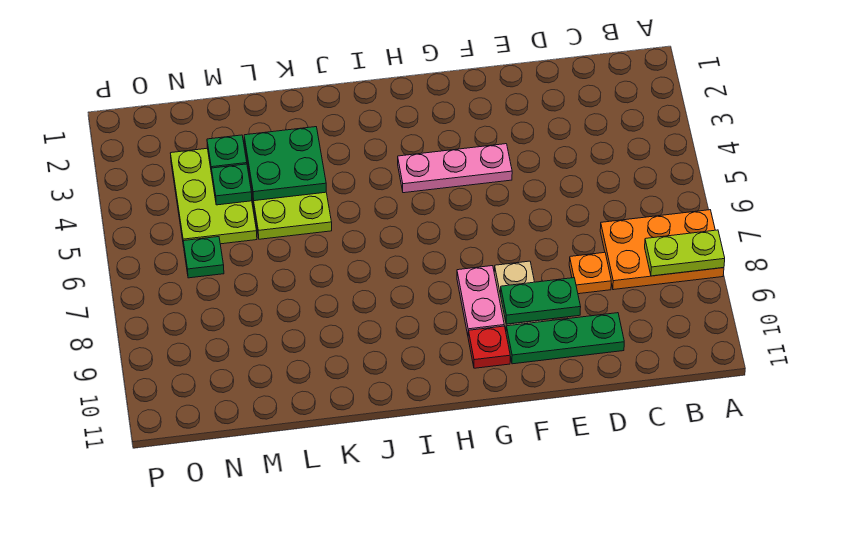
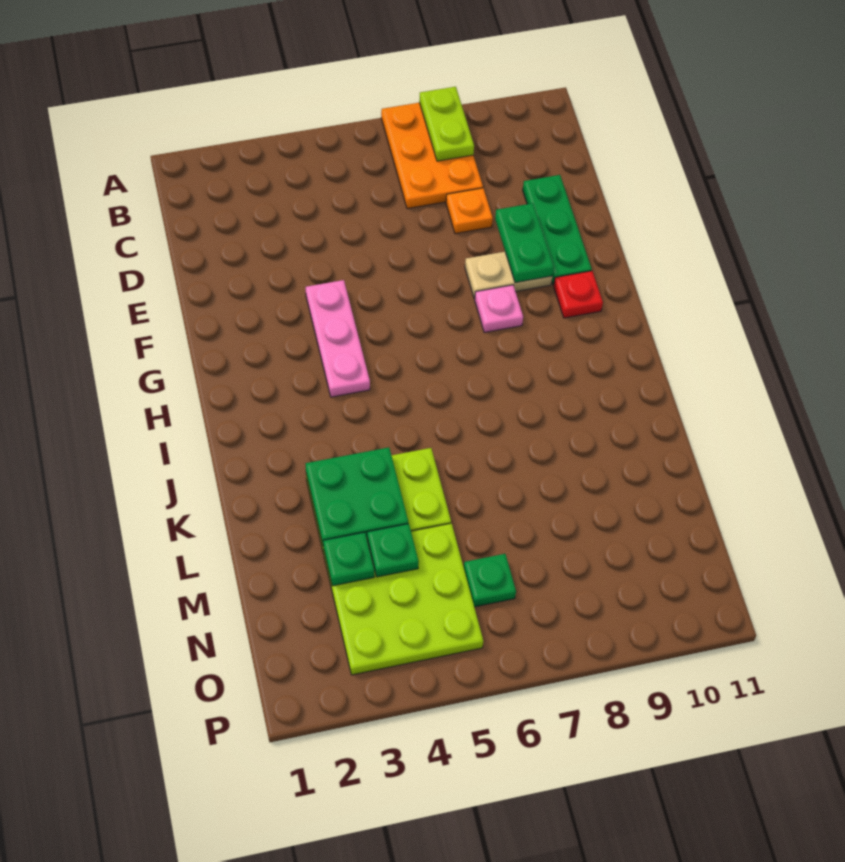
pink 1x2 plate [457,266,504,335] -> pink 1x1 plate [475,285,523,333]
lime 2x3 plate [171,148,257,246] -> lime 3x3 plate [324,523,483,675]

